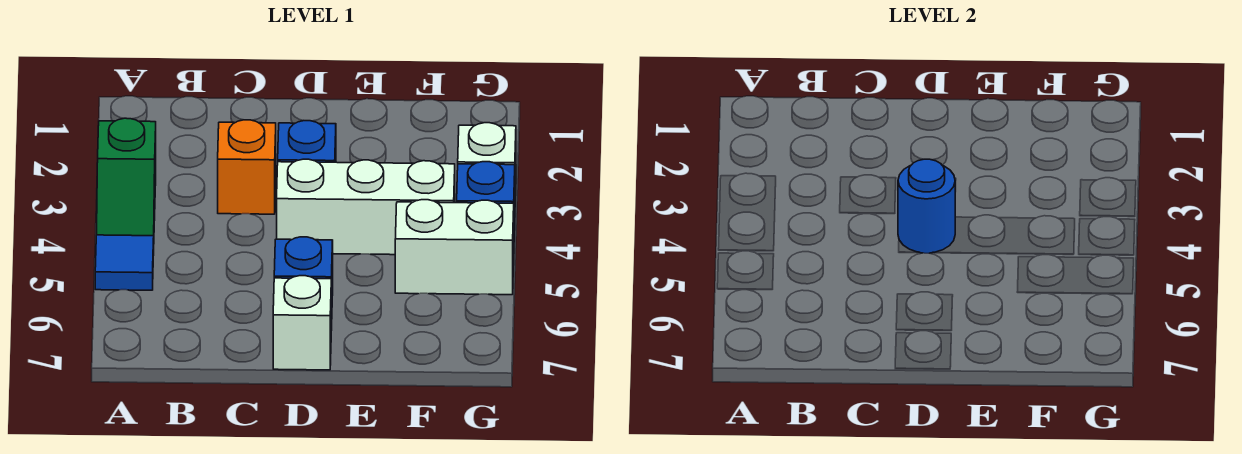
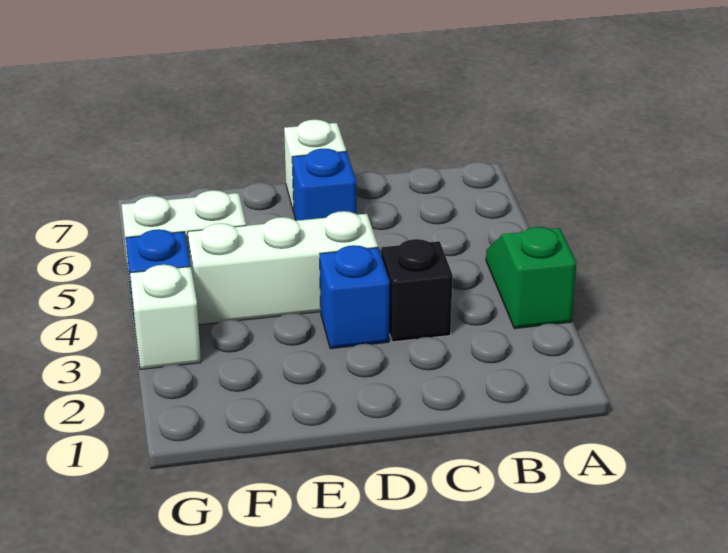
blue 1x1 tile [95,235,154,290] -> none
orange 1x1 brick [218,120,276,214] -> black 1x1 brick [381,239,453,342]
blue 1x1 round brick [898,159,955,253] -> none

